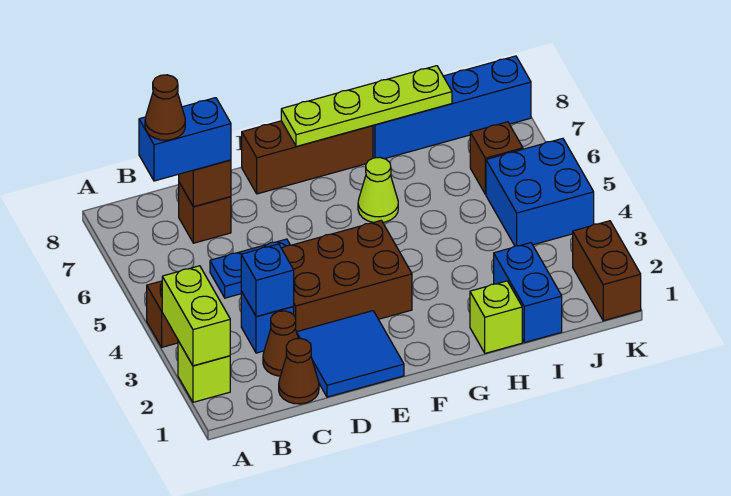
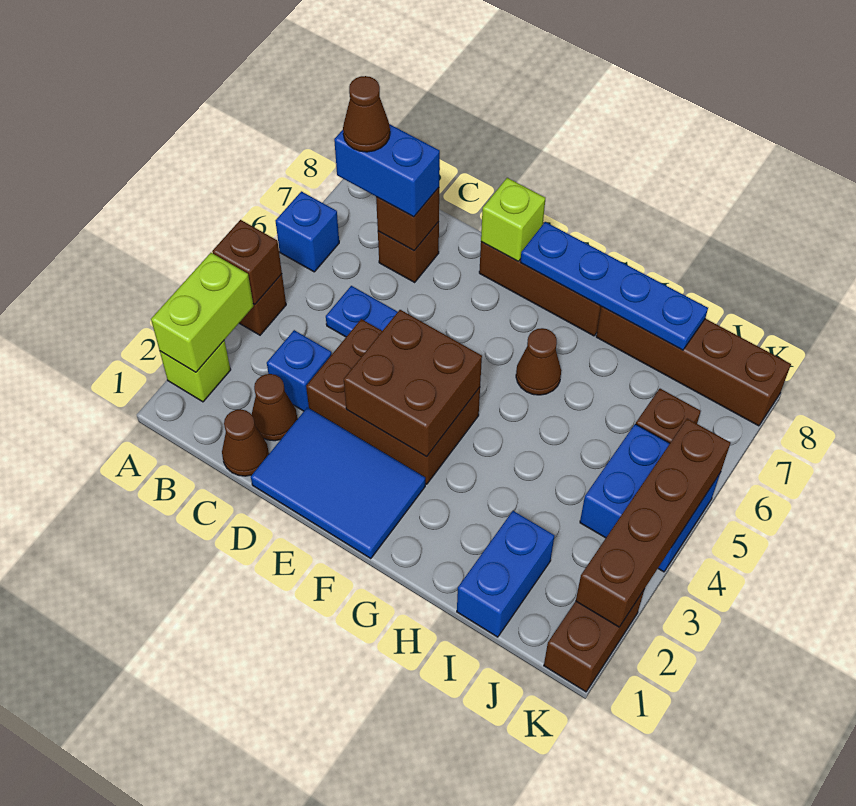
none -> brown 1x1 brick [212,220,282,305]
blue 1x1 brick [241,244,294,317] -> blue 1x1 brick moved to [276,191,339,272]
blue 2x2 tile [297,311,404,397] -> blue 2x3 tile [251,407,425,559]
none -> brown 2x2 brick [344,310,482,457]
lime 1x4 plate [281,66,452,146] -> blue 1x4 plate [520,222,708,350]
lime 1x1 cone [358,158,398,222] -> brown 1x1 cone [516,328,561,395]
lime 1x1 brick [470,281,522,353] -> lime 1x1 brick moved to [481,178,545,261]
blue 1x4 brick [373,56,531,159] -> brown 1x4 brick [596,307,791,426]
none -> brown 1x4 brick [576,419,730,627]

